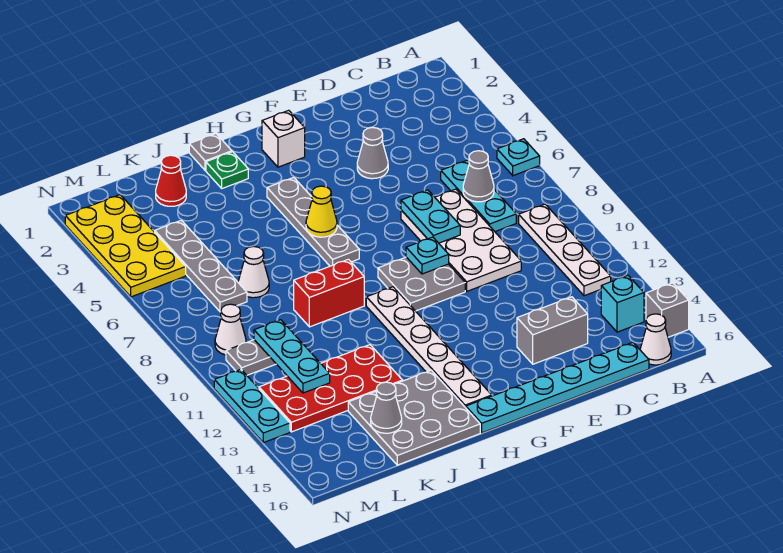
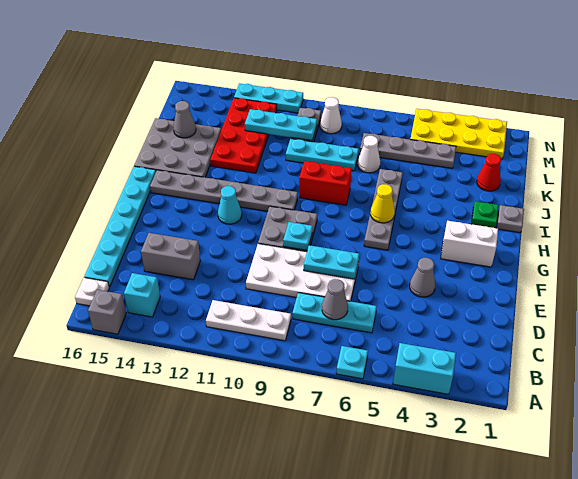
none -> cyan 1x2 brick [393,343,456,394]
white 1x4 plate [519,204,611,296] -> white 1x3 plate [206,300,291,341]
white 1x1 cone [640,314,671,365] -> white 1x1 plate [75,278,109,306]
grey 1x2 brick [517,297,588,364] -> grey 1x2 brick turned to [141,233,200,280]
white 1x1 brick [262,110,305,167] -> white 1x2 brick [441,221,498,267]
none -> cyan 1x1 cone [218,186,242,224]
grey 1x4 plate [267,177,359,266] -> grey 1x4 plate turned to [364,169,403,250]
white 1x6 plate [366,287,492,408] -> grey 1x6 plate [150,170,298,211]
red 1x2 brick [294,259,364,327] -> red 1x2 brick turned to [299,161,352,205]
none -> cyan 1x3 plate [286,138,359,171]

